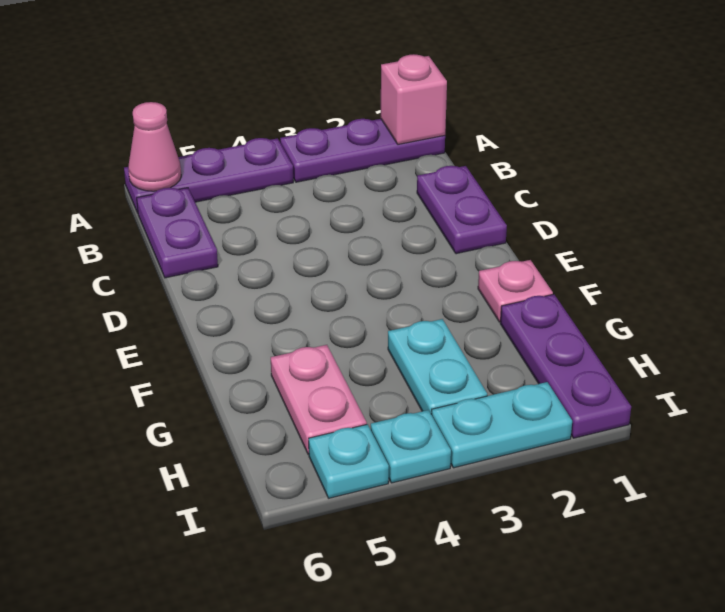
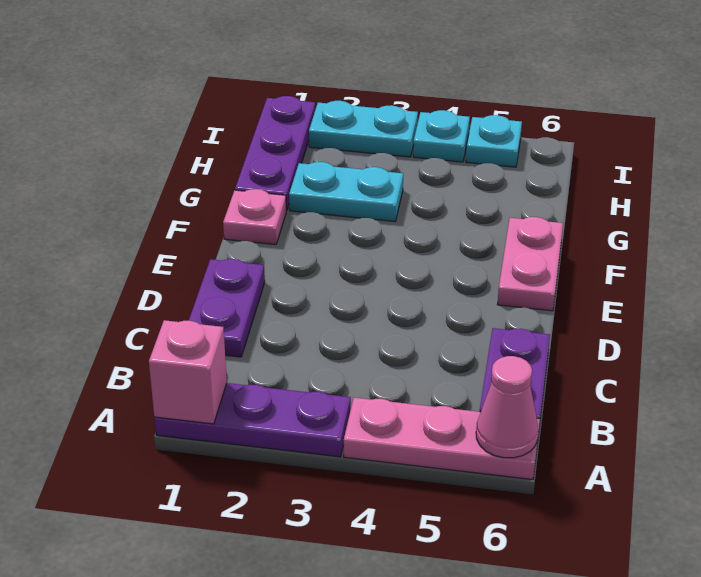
purple 1x3 plate [124,138,293,213] -> pink 1x3 plate [344,398,540,480]
cyan 1x2 plate [388,319,487,413] -> cyan 1x2 plate turned to [289,162,403,222]
pink 1x2 plate [271,345,367,455] -> pink 1x2 plate moved to [497,217,563,311]

